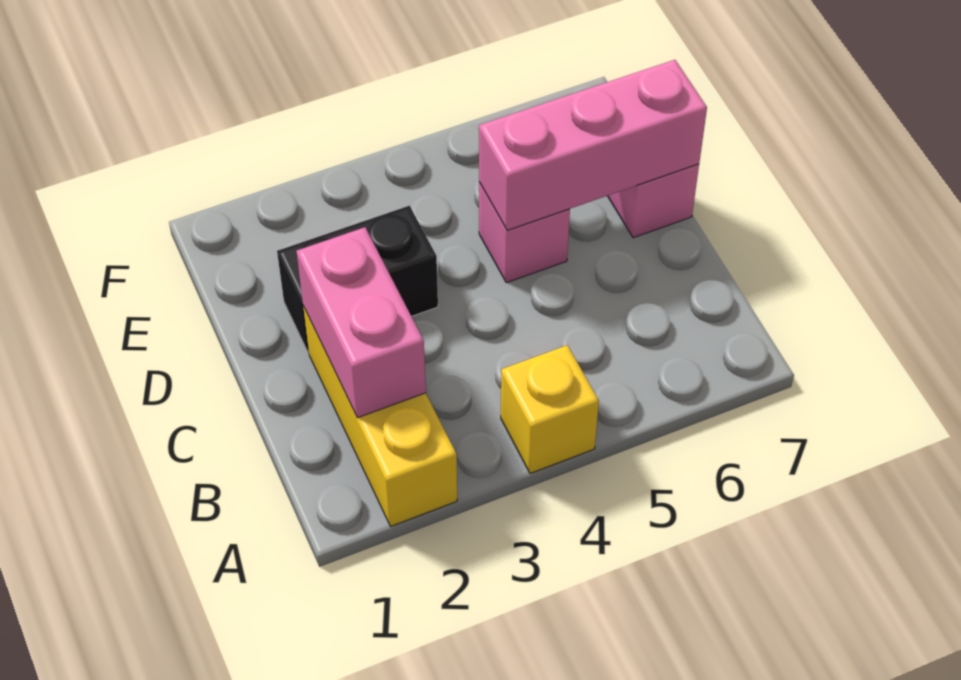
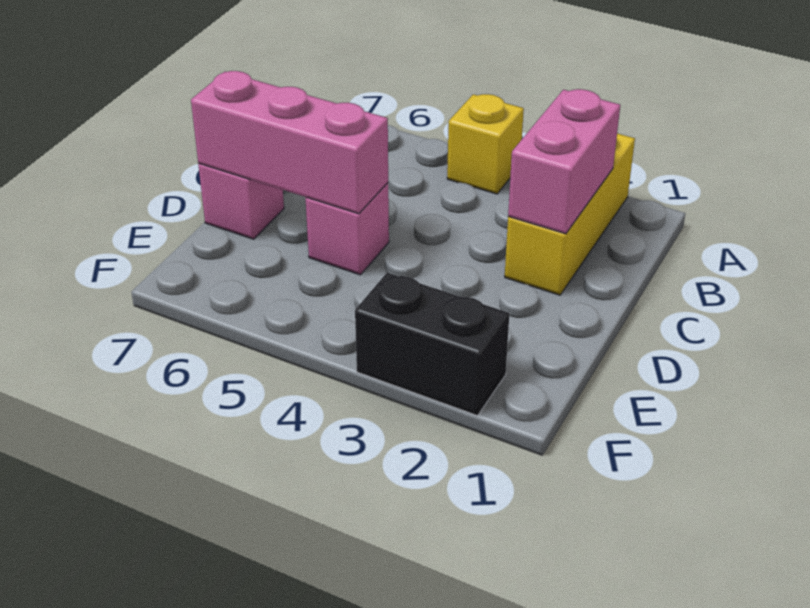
black 1x2 brick [277,206,438,353] -> black 1x2 brick moved to [355,273,510,416]

